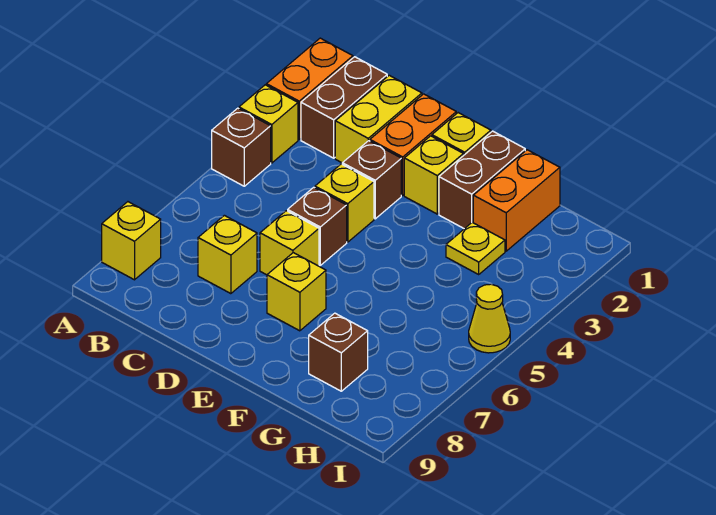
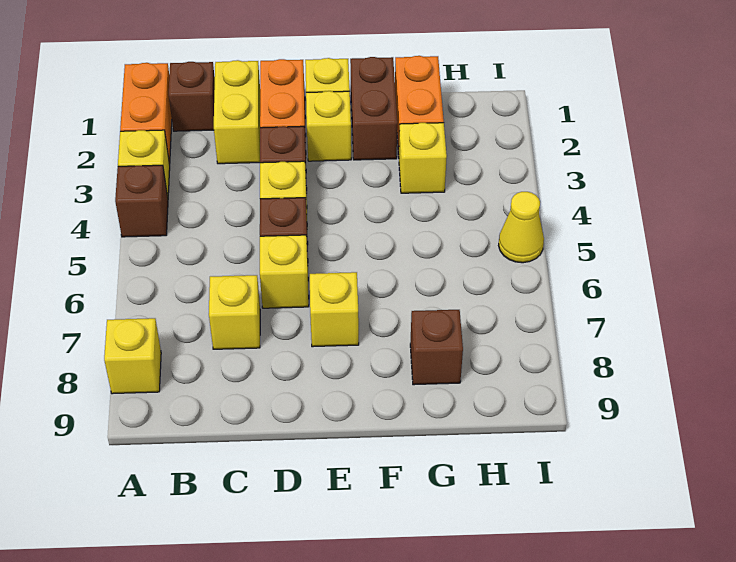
brown 1x2 brick [301,57,387,158] -> brown 1x1 brick [169,62,215,131]
yellow 1x1 plate [446,222,505,274] -> yellow 1x1 brick [399,123,447,193]

